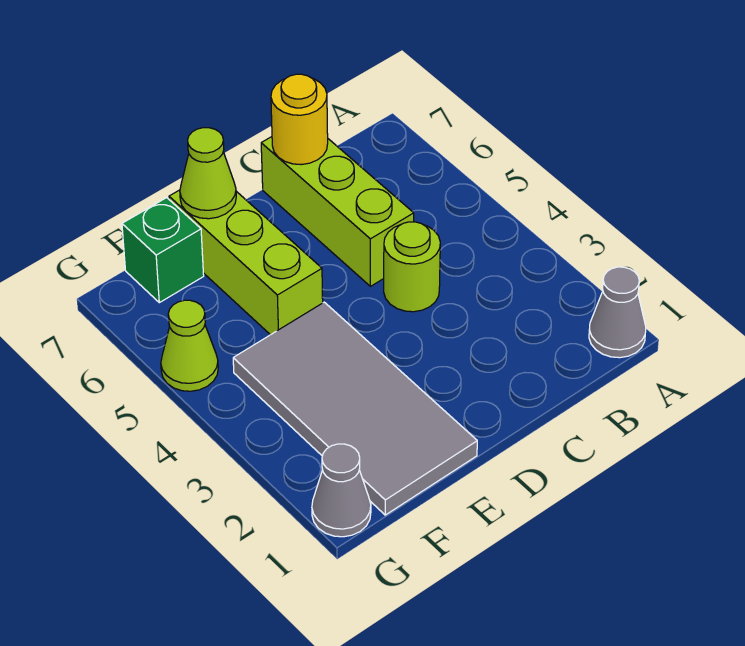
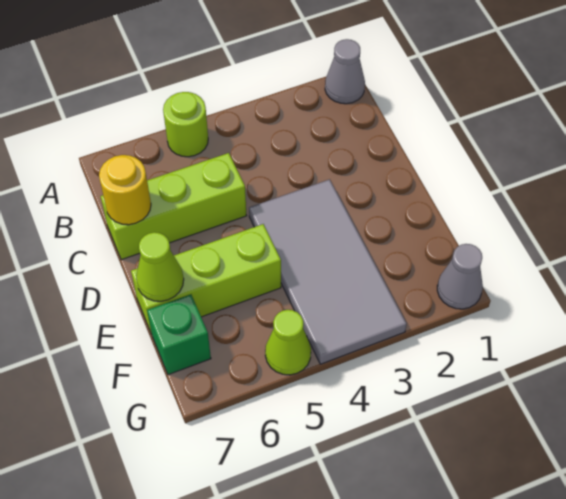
lime 1x1 round brick [384,222,440,312] -> lime 1x1 round brick moved to [163,92,208,157]
grey 2x4 tile [233,302,477,515] -> grey 2x4 tile turned to [249,179,407,364]

